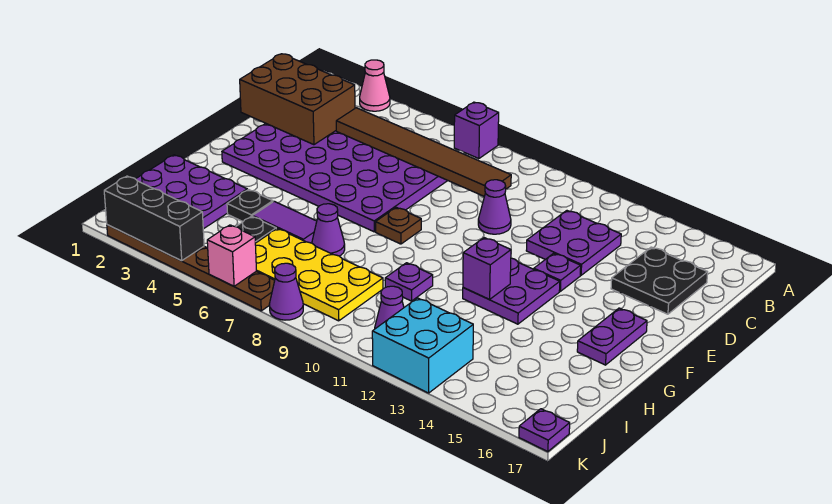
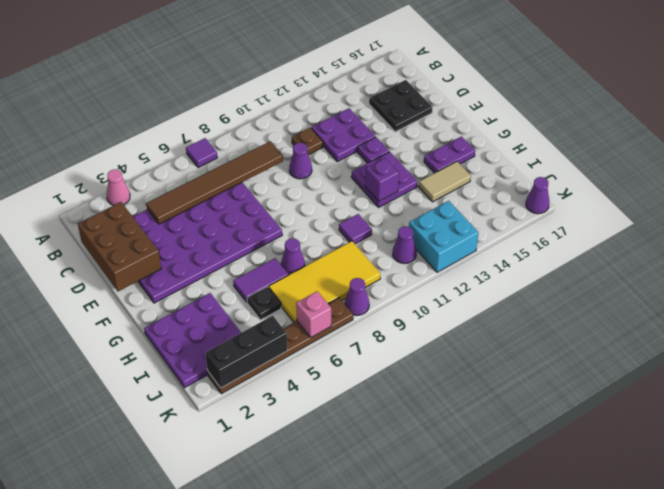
purple 1x1 brick [454,102,499,159] -> purple 1x1 tile [186,138,217,168]
brown 2x3 brick [240,54,355,145] -> brown 2x3 brick turned to [78,202,161,291]
brown 1x1 plate [376,207,421,244] -> brown 1x1 plate moved to [292,128,323,155]
purple 1x2 plate [577,308,647,365] -> purple 1x2 plate turned to [424,136,475,173]
black 1x1 plate [227,190,273,221] -> none
purple 1x1 plate [385,263,433,301] -> purple 1x1 tile [339,214,372,244]
none -> tan 1x2 tile [419,161,471,202]
yellow 2x4 plate [255,229,383,321] -> yellow 2x4 tile [269,241,380,322]
purple 1x1 plate [519,409,570,452] -> purple 1x1 cone [526,177,549,214]

